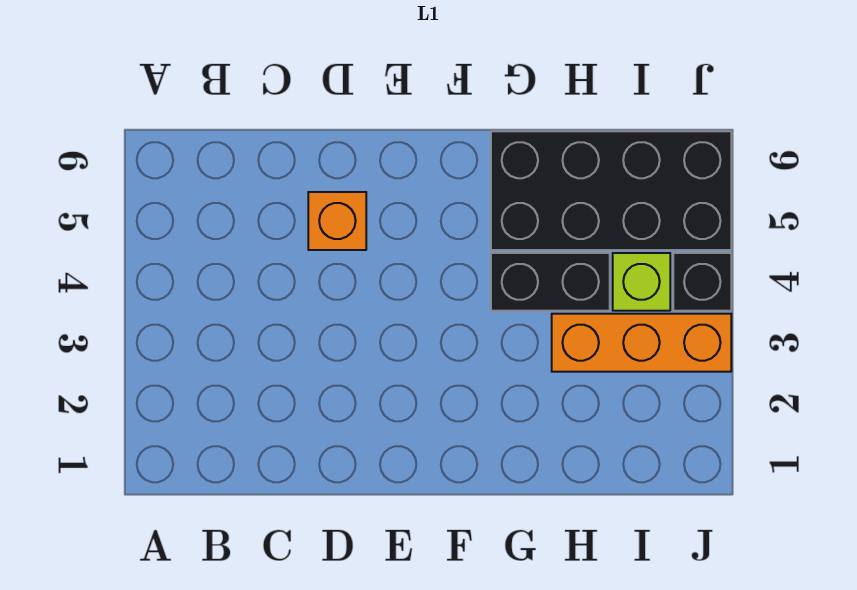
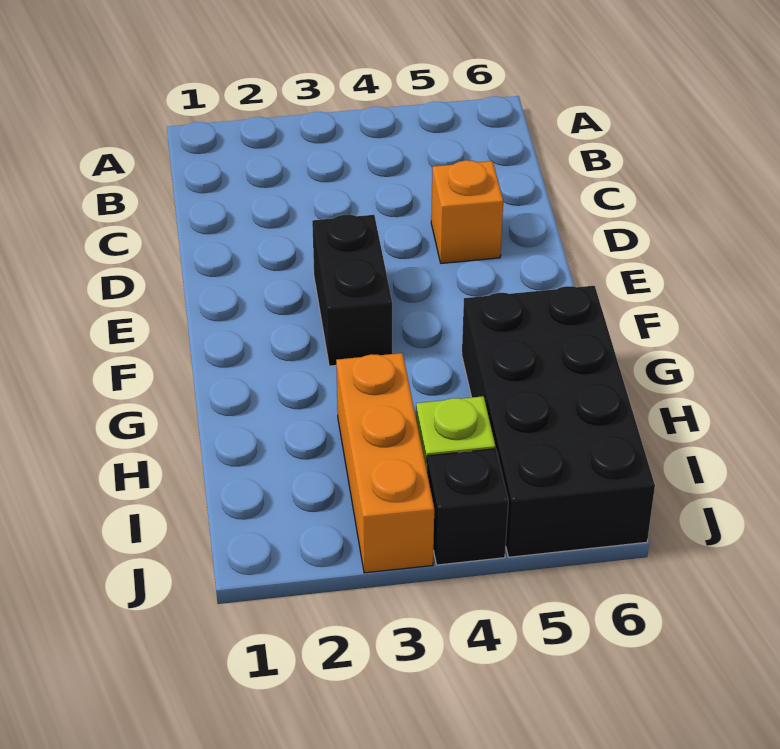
black 1x2 brick [491,253,610,311] -> black 1x2 brick moved to [312,215,392,366]

